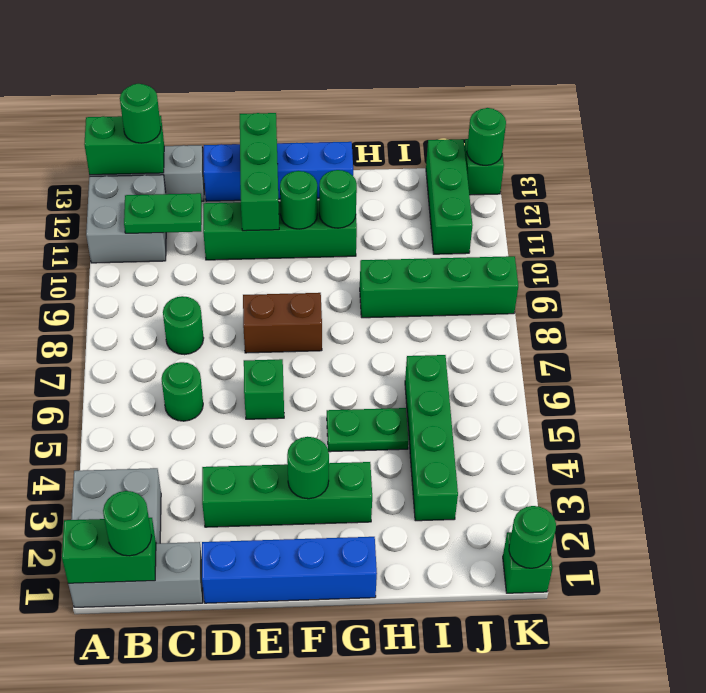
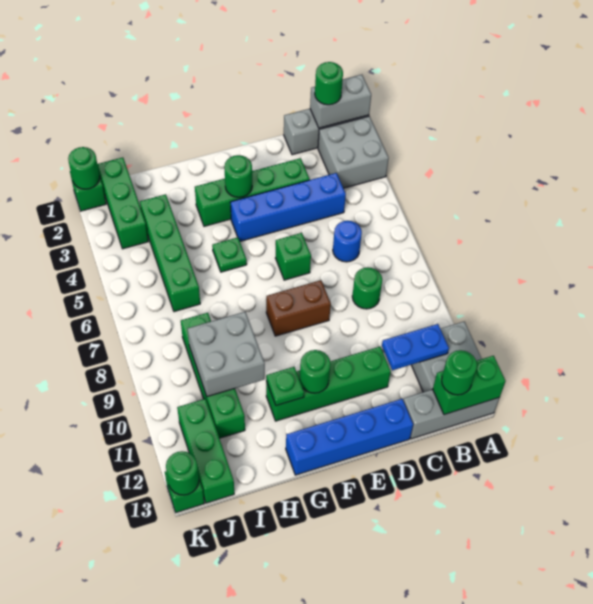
green 1x2 brick [62,518,156,583] -> grey 1x2 brick [310,75,371,128]
green 1x2 plate [124,193,202,233] -> blue 1x2 plate [382,324,449,370]
green 1x1 round brick [162,362,203,421] -> blue 1x1 round brick [333,221,362,262]
blue 1x4 brick [202,537,377,603] -> blue 1x4 brick moved to [230,173,346,241]
green 1x3 brick [240,113,279,231] -> green 1x3 brick moved to [97,157,148,249]
green 1x2 plate [327,408,408,452] -> green 1x1 plate [212,237,247,272]
green 1x1 round brick [319,170,357,228] -> green 1x1 plate [266,367,304,406]
green 1x4 brick [360,256,518,318] -> green 1x4 brick turned to [181,313,245,438]
none -> grey 2x2 brick [188,312,265,397]

